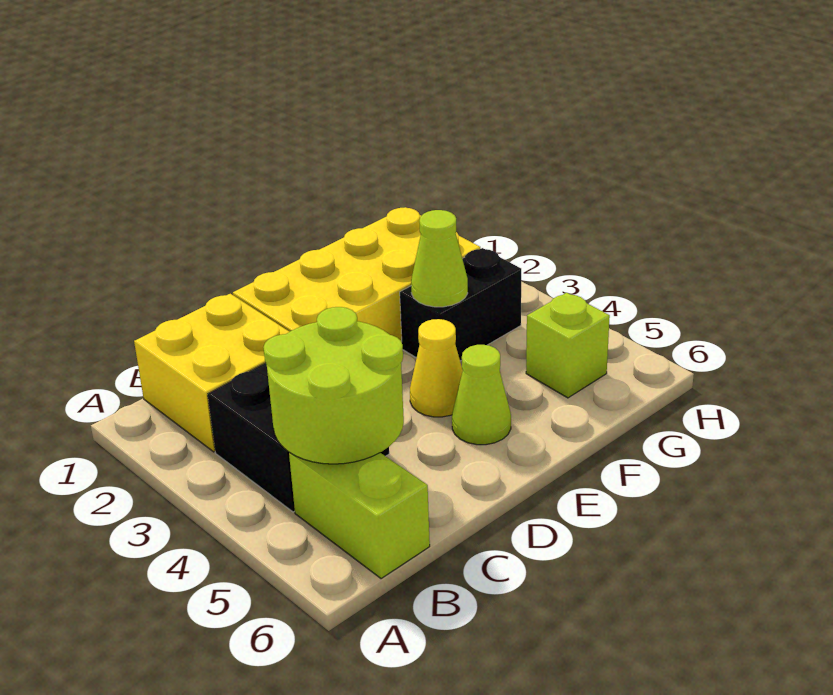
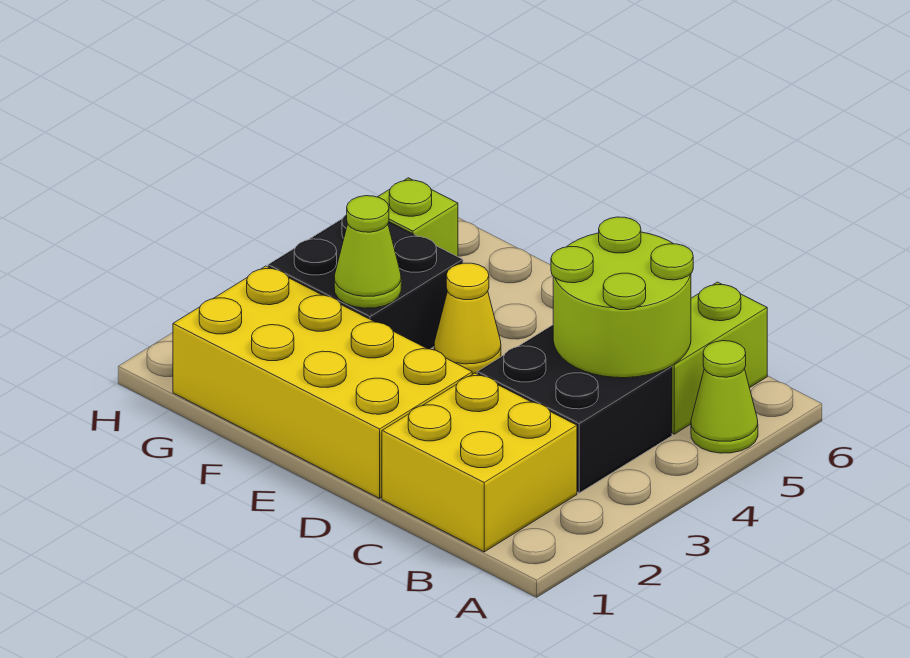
lime 1x1 cone [452,345,511,445] -> lime 1x1 cone moved to [691,341,758,453]
black 1x2 brick [400,248,521,361] -> black 2x2 brick [268,214,463,349]

